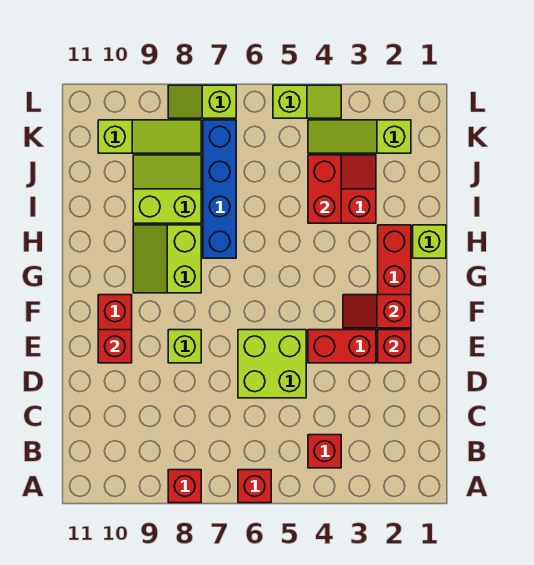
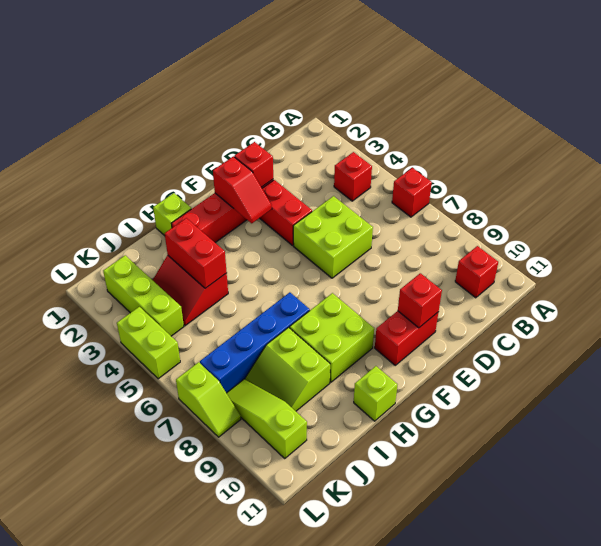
red 1x1 brick [168,470,201,503] -> red 1x1 brick moved to [455,246,498,298]
lime 1x1 brick [168,330,201,363] -> lime 1x1 brick moved to [354,366,397,421]
lime 2x2 slope [133,225,201,293] -> lime 2x2 brick [290,293,374,382]
red 1x2 brick [308,155,341,223] -> red 1x2 brick turned to [165,218,227,288]
lime 1x3 slope [308,120,411,153] -> lime 1x3 brick [103,255,184,336]
lime 1x2 slope [273,85,341,118] -> lime 1x2 brick [117,307,180,379]

